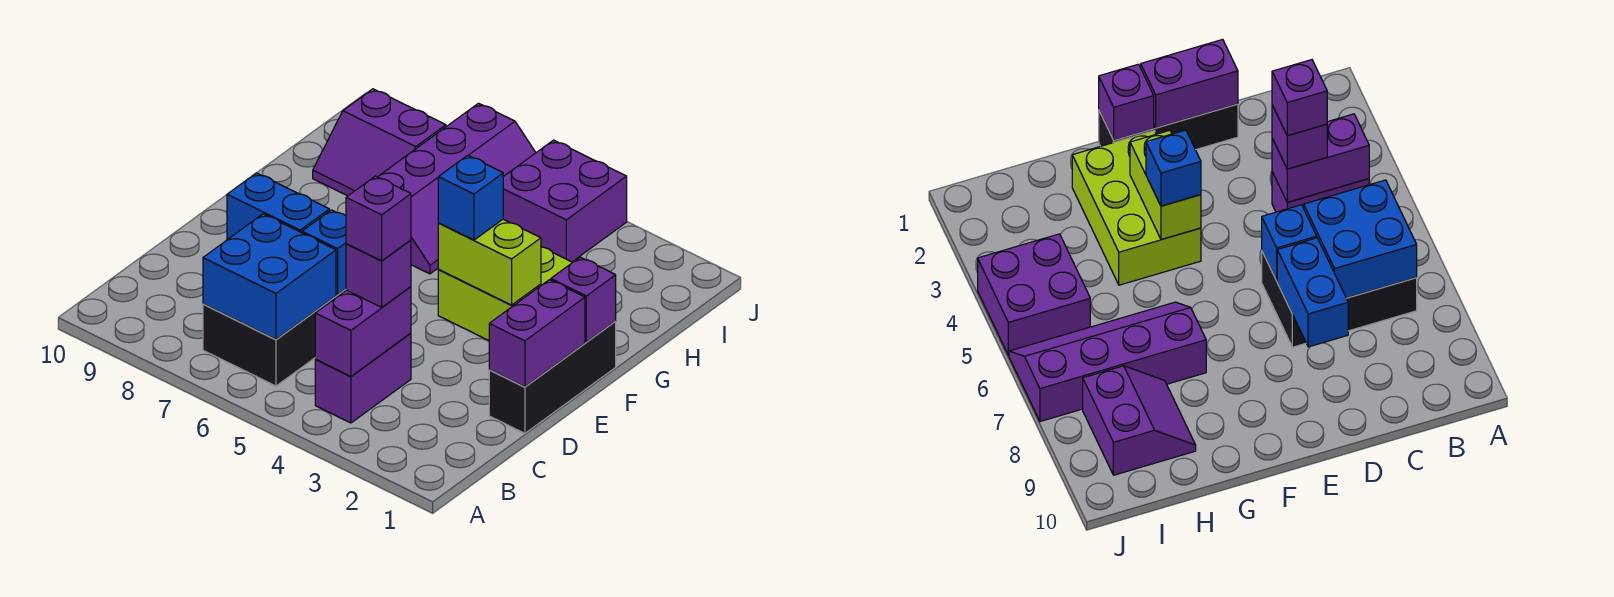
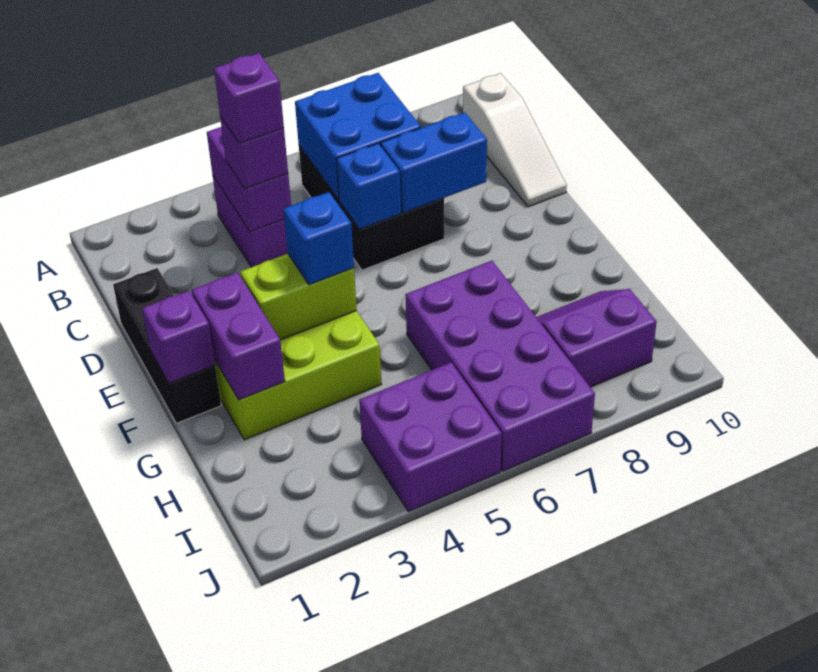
none -> white 1x3 slope [463,73,567,207]
purple 1x2 brick [489,280,585,387] -> purple 1x2 brick moved to [192,272,285,400]
purple 2x4 slope [378,103,536,274] -> purple 2x4 brick [405,261,595,471]

